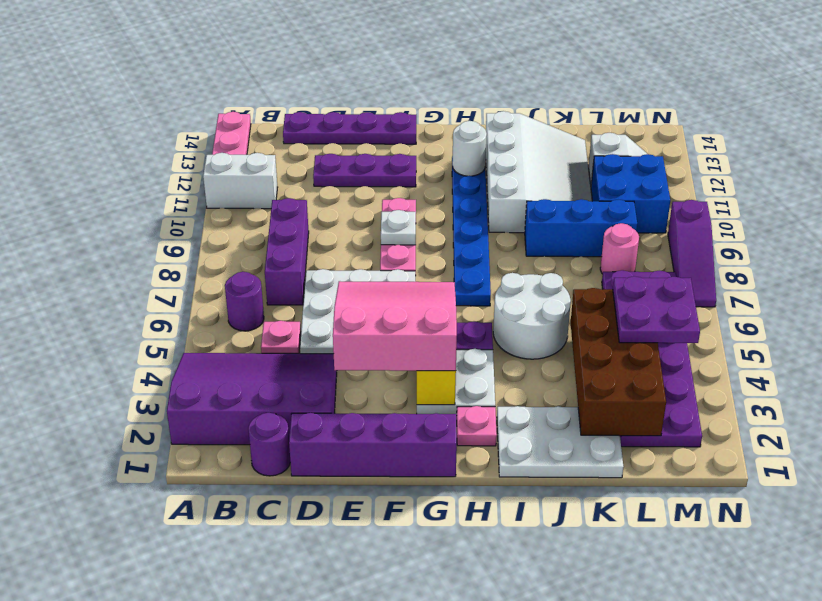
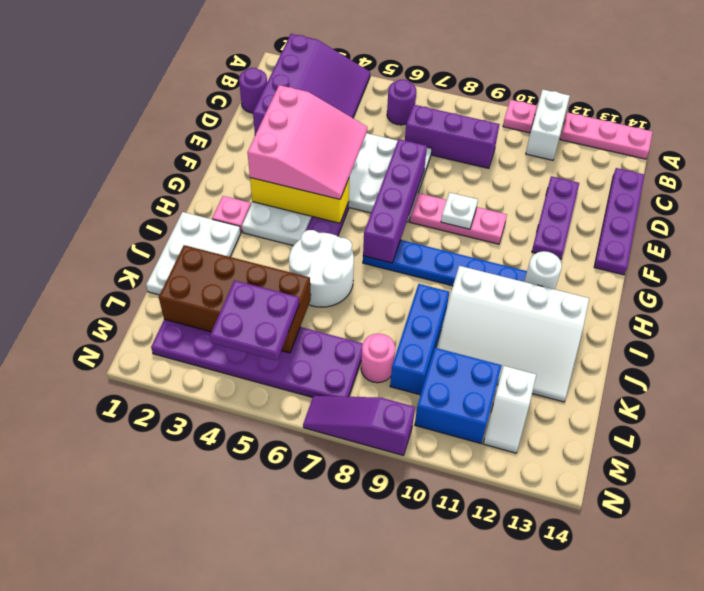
pink 1x1 plate [261,321,301,353] -> pink 1x1 plate moved to [503,100,537,133]
purple 1x4 brick [289,413,457,477] -> purple 1x4 brick moved to [363,139,427,263]

